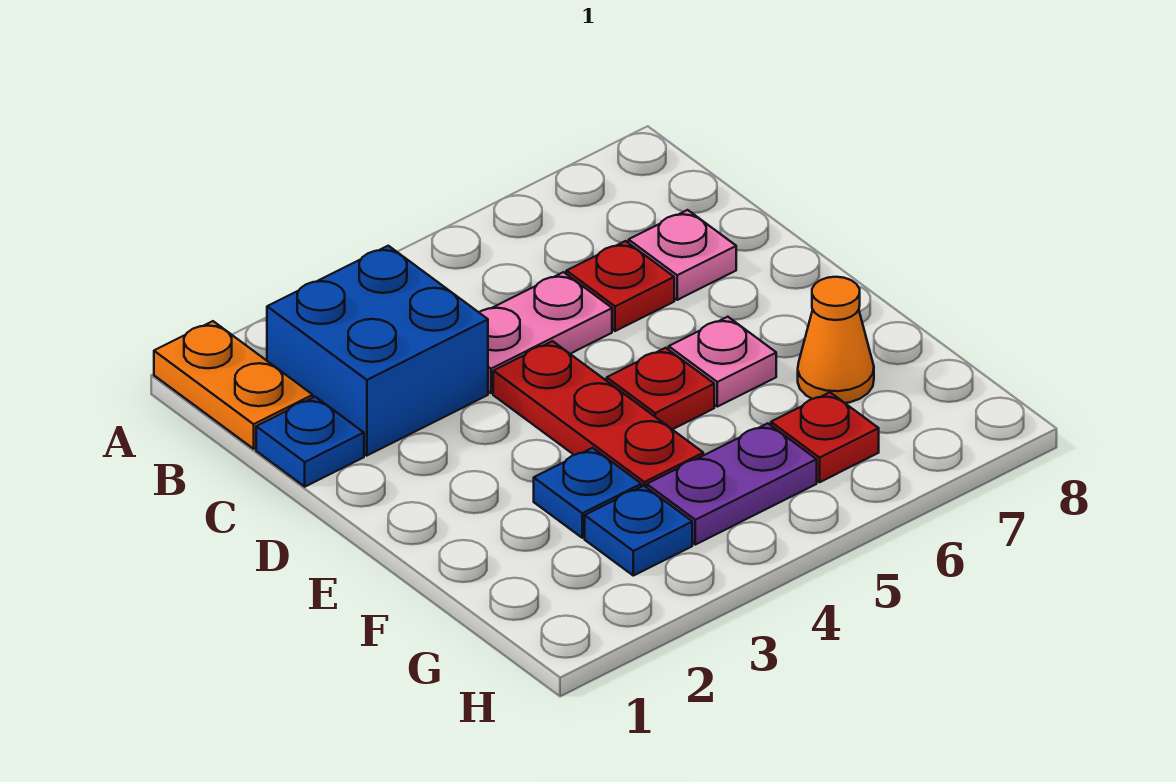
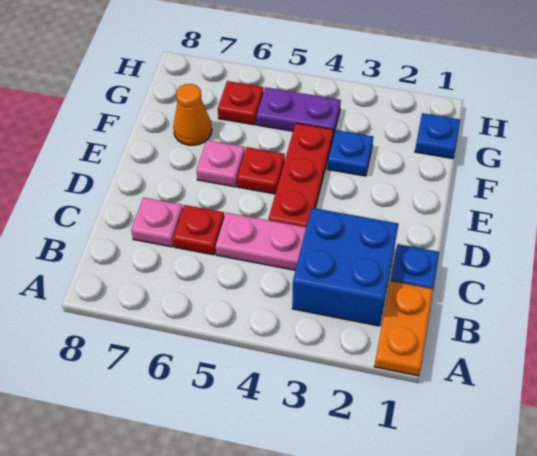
blue 1x1 plate [585,486,692,576] -> blue 1x1 plate moved to [415,113,460,159]

